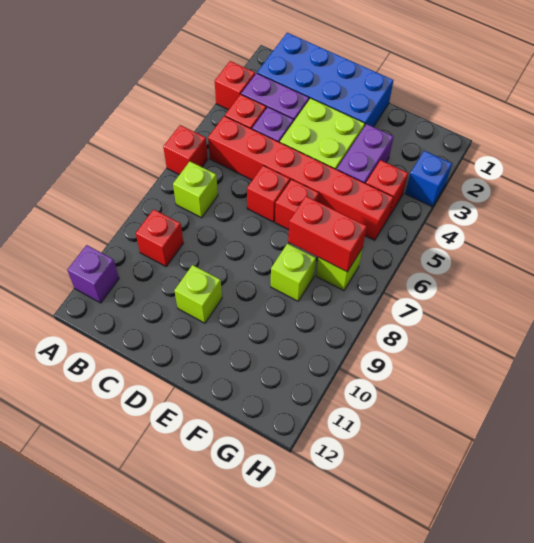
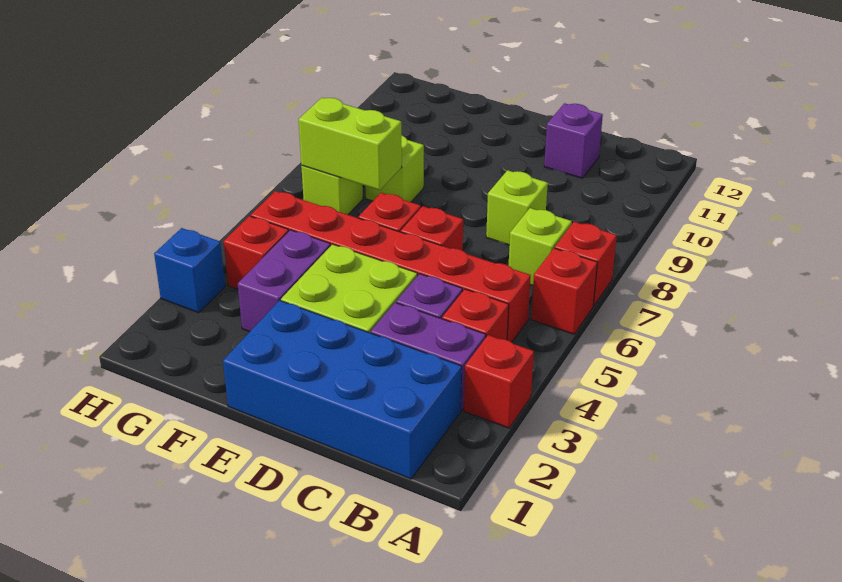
purple 1x1 brick [67,245,119,303] -> purple 1x1 brick moved to [544,103,603,178]
red 1x1 brick [136,209,183,266] -> red 1x1 brick moved to [555,222,617,306]
lime 1x1 brick [174,265,222,323] -> lime 1x1 brick moved to [486,170,548,245]
red 1x2 brick [288,196,367,272] -> lime 1x2 brick [299,98,402,190]

